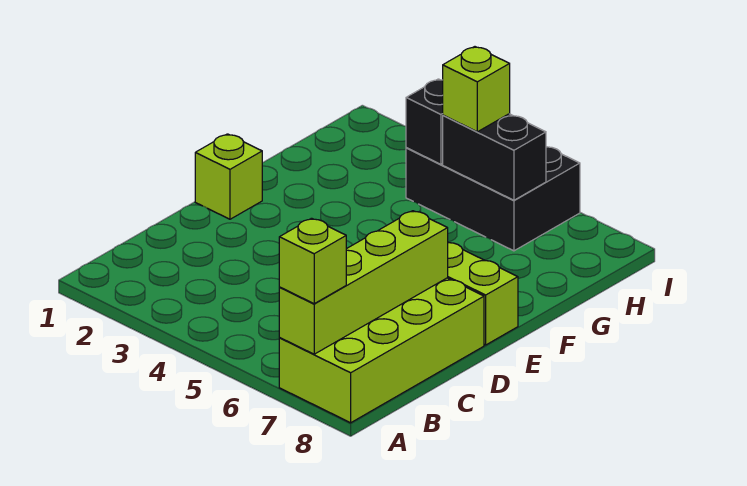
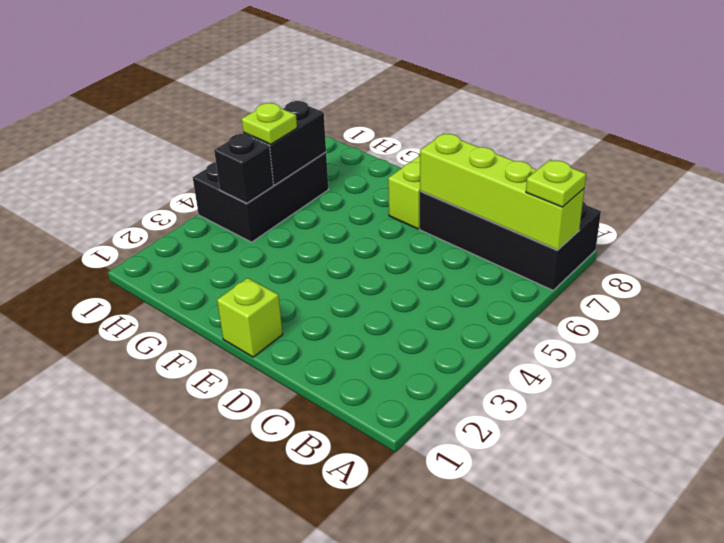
lime 2x4 brick [279,278,484,423] -> black 2x4 brick [420,191,601,290]
lime 1x1 brick [279,218,346,304] -> lime 1x1 plate [526,160,586,207]
lime 1x1 brick [443,47,510,132] -> lime 1x1 plate [242,103,297,144]

